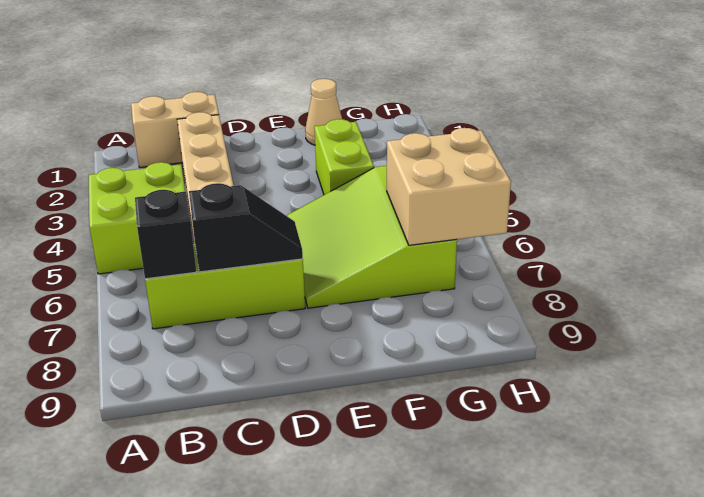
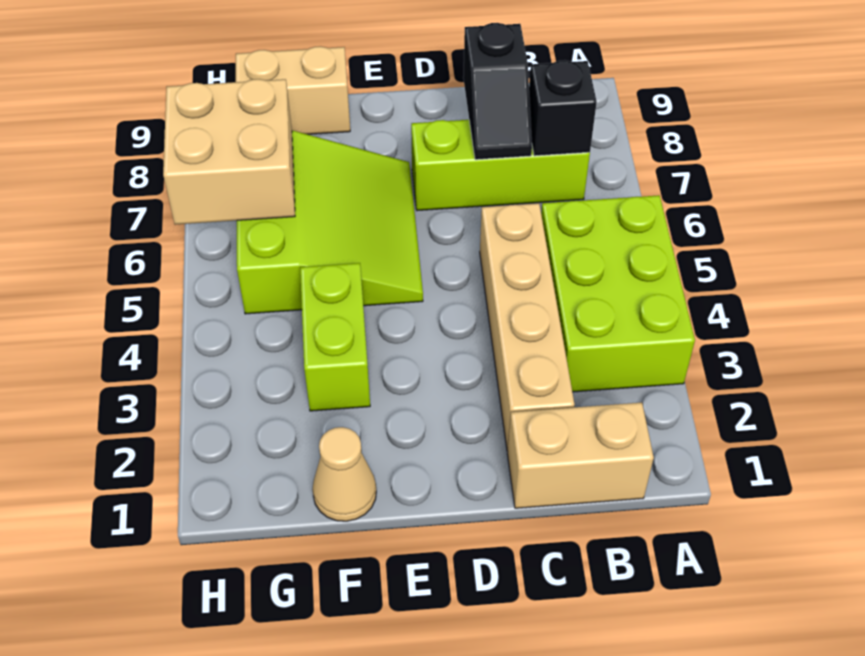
lime 2x2 brick [89,162,185,274] -> lime 2x3 brick [541,195,695,392]
black 1x2 slope [189,183,303,272] -> black 1x2 slope turned to [463,23,532,160]
none -> tan 1x2 brick [236,46,350,134]

